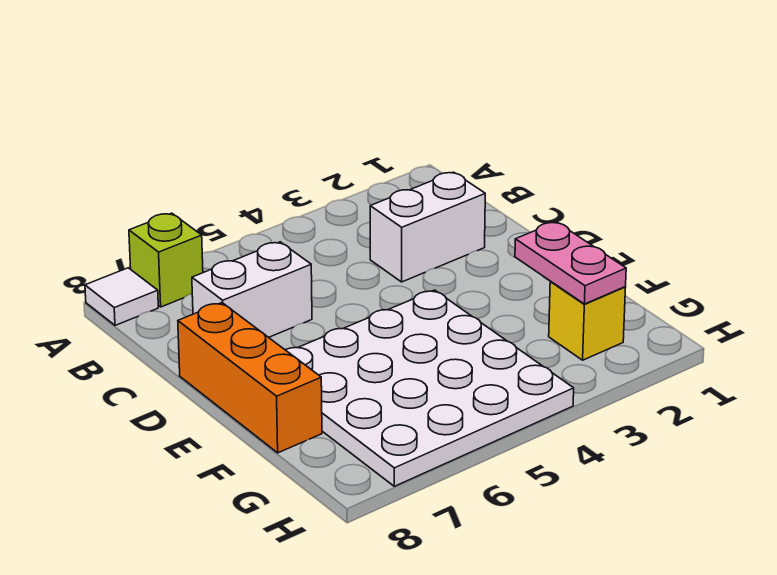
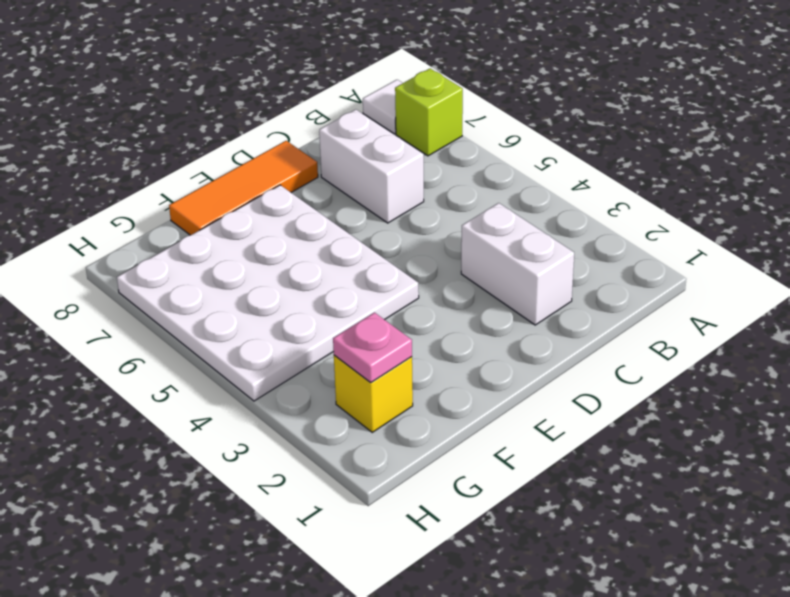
orange 1x3 brick [178,303,322,453] -> orange 1x3 tile [169,141,318,235]
pink 1x2 plate [515,222,626,304] -> pink 1x1 plate [333,313,412,382]

